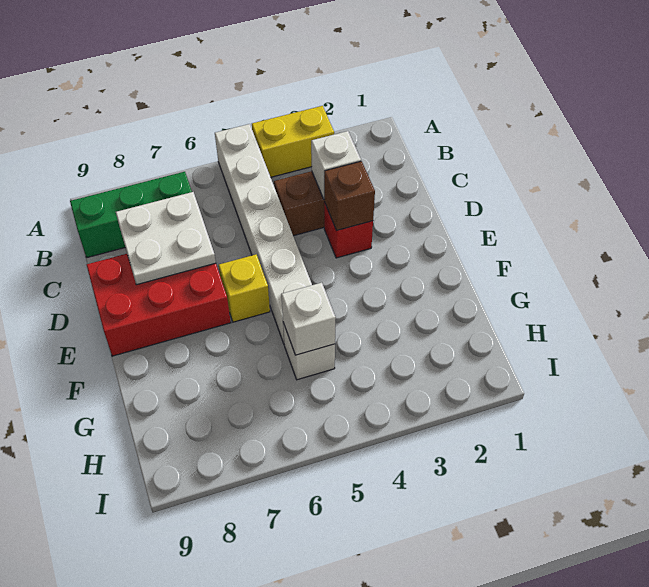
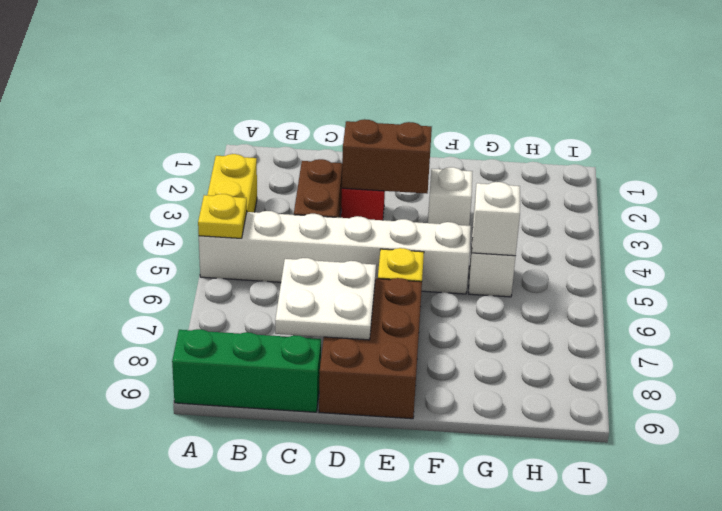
none -> yellow 1x1 plate [198,194,247,238]
green 1x3 brick [70,172,192,258] -> green 1x3 brick turned to [172,329,321,412]
white 1x1 brick [311,131,361,199] -> white 1x1 brick moved to [428,167,472,226]
brown 1x1 brick [324,161,375,231] -> brown 1x2 brick [342,119,432,193]
red 2x3 brick [87,254,231,356] -> brown 2x3 brick [319,278,422,419]

